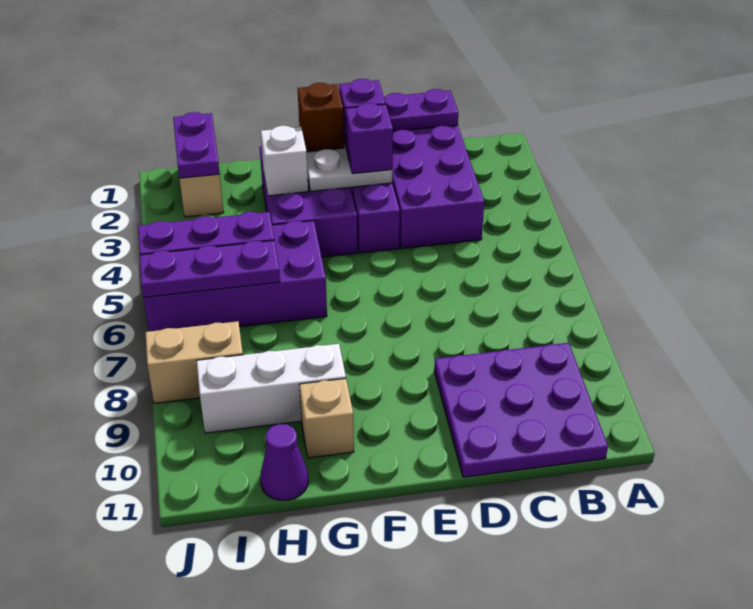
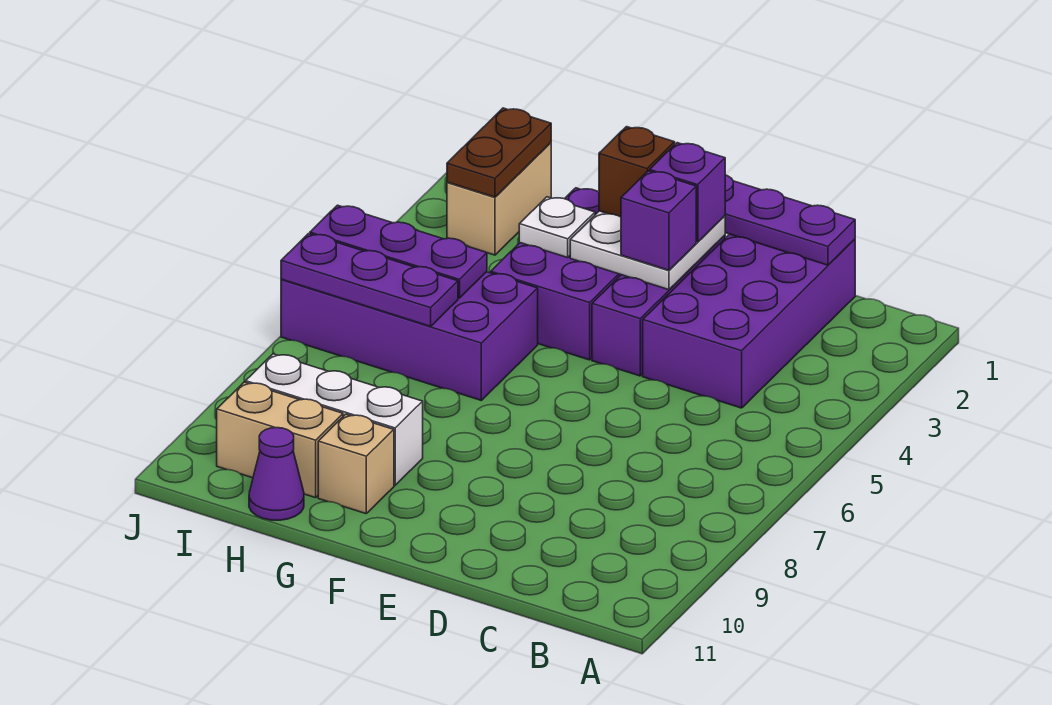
purple 3x3 plate [434,343,608,477] -> none
white 1x1 brick [261,126,308,196] -> white 1x1 plate [519,197,595,258]
purple 1x2 plate [173,112,220,178] -> brown 1x2 plate [447,108,551,197]
tan 1x2 brick [145,321,243,403] -> tan 1x2 brick moved to [217,382,343,498]

